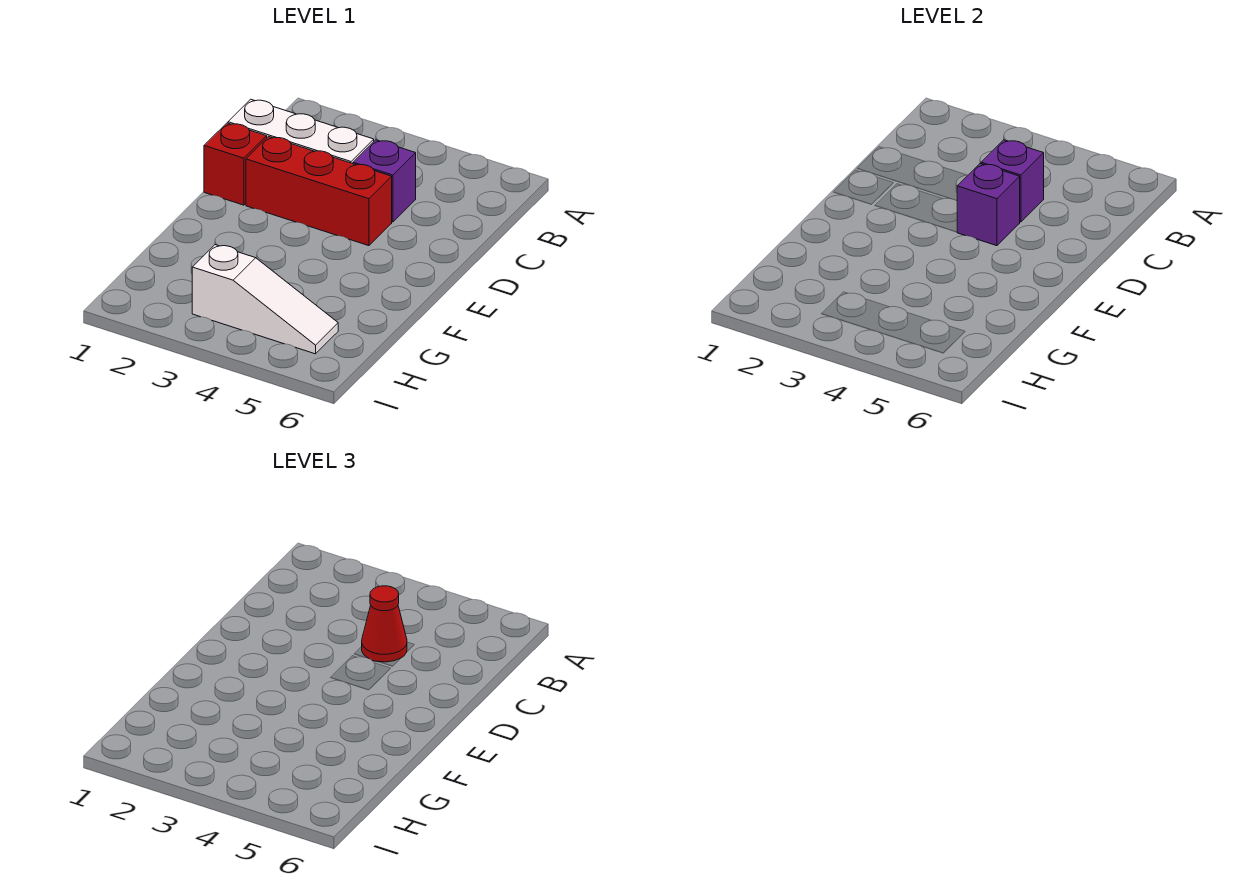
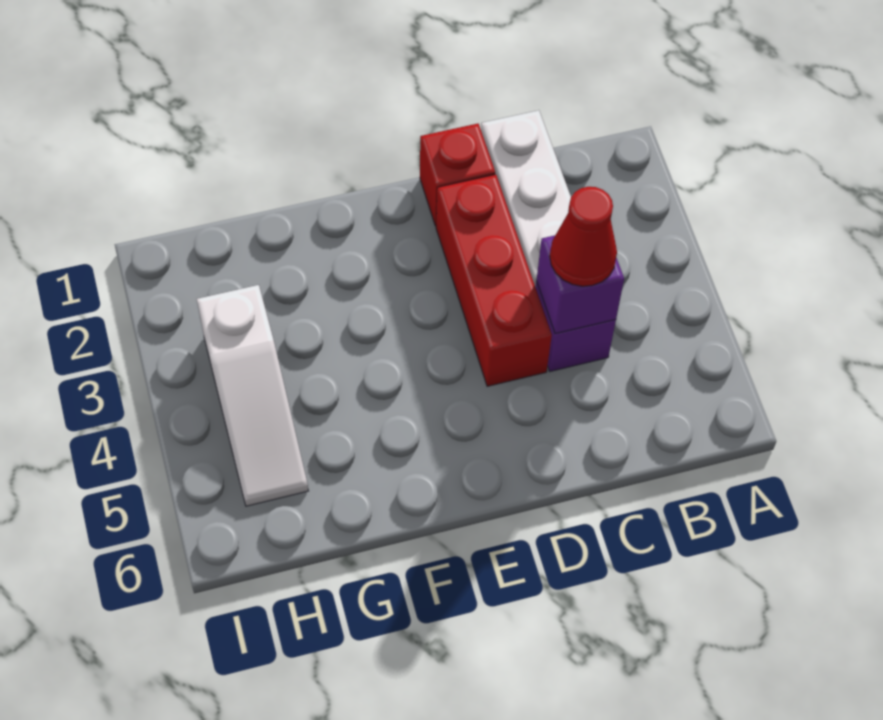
purple 1x1 brick [957,164,1020,246] -> none

